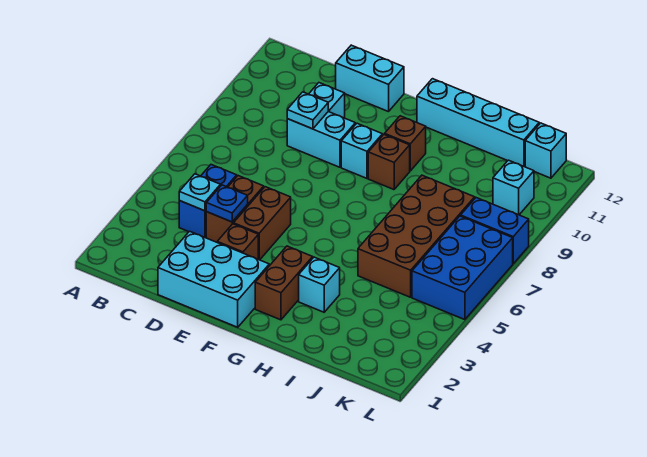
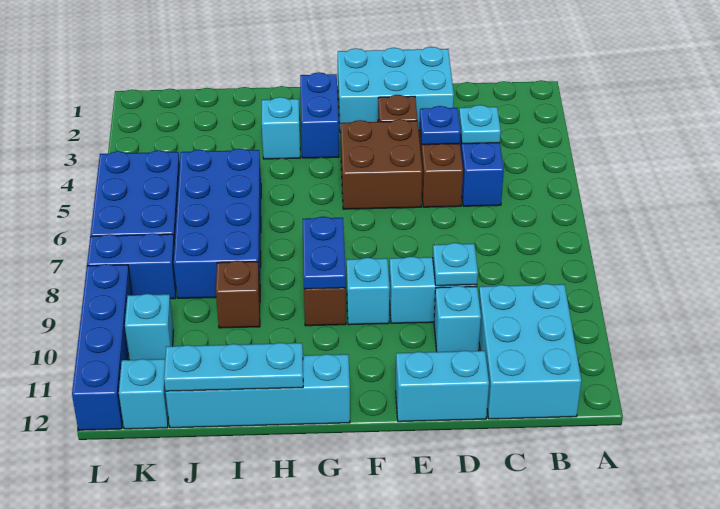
none -> cyan 2x3 brick [479,284,581,419]
brown 1x2 brick [233,187,291,260] -> brown 2x2 brick [341,119,422,209]
brown 1x2 brick [255,246,313,320] -> blue 1x2 brick [300,72,339,158]
none -> blue 1x2 plate [303,217,346,289]
brown 1x1 brick [385,116,426,171] -> brown 1x1 brick moved to [216,261,260,328]
none -> cyan 1x3 plate [164,343,303,391]
brown 2x4 brick [358,175,475,297] -> blue 2x4 brick [174,149,261,298]
none -> blue 1x4 brick [72,264,132,430]

